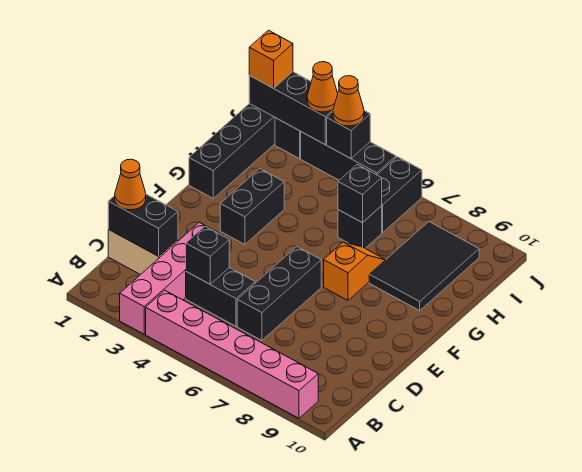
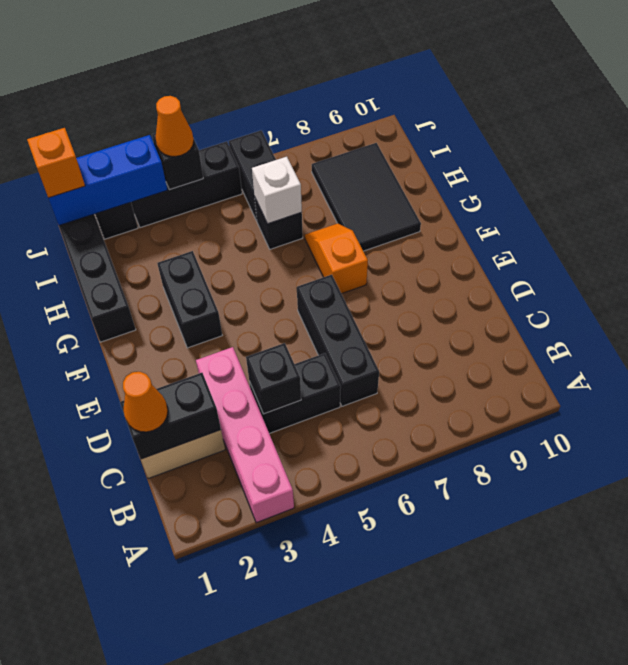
pink 1x6 brick [146,290,318,418] -> none
black 1x1 brick [338,165,382,223] -> white 1x1 brick [252,157,302,224]
black 1x3 brick [249,72,333,144] -> blue 1x3 brick [48,135,167,225]
orange 1x1 cone [307,62,338,112] -> none

